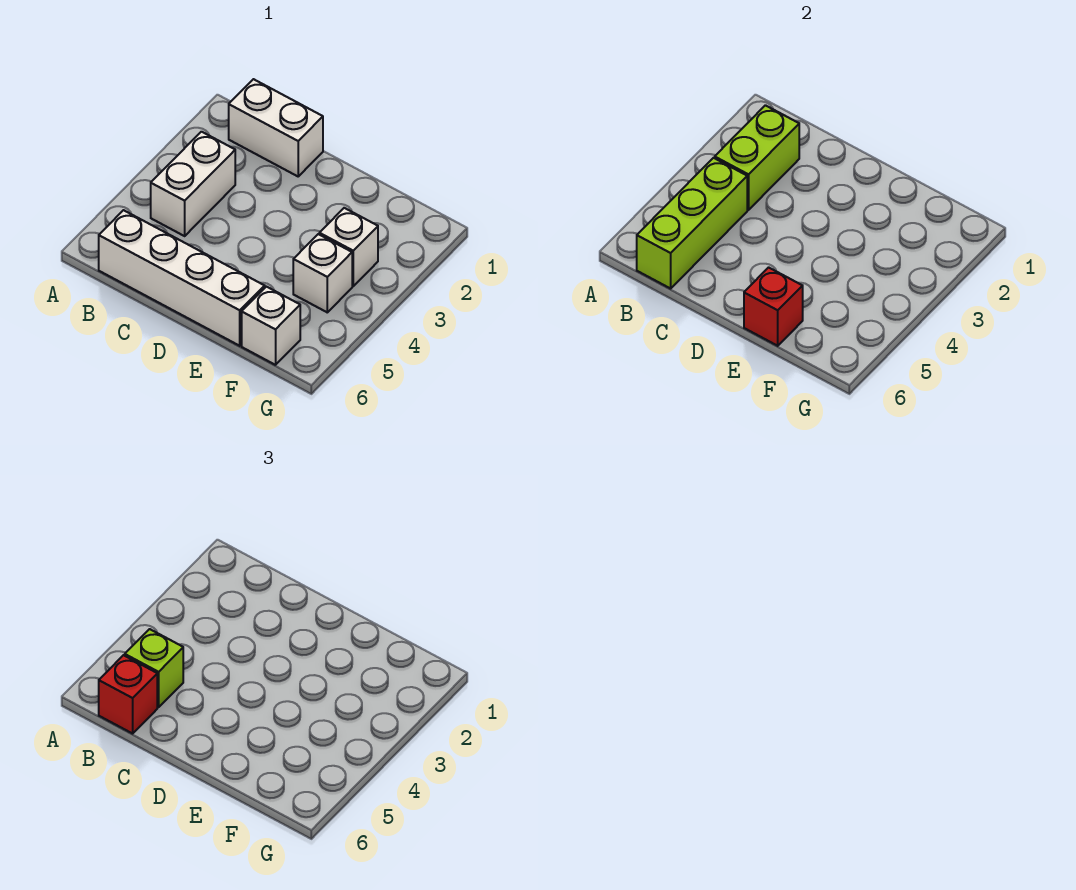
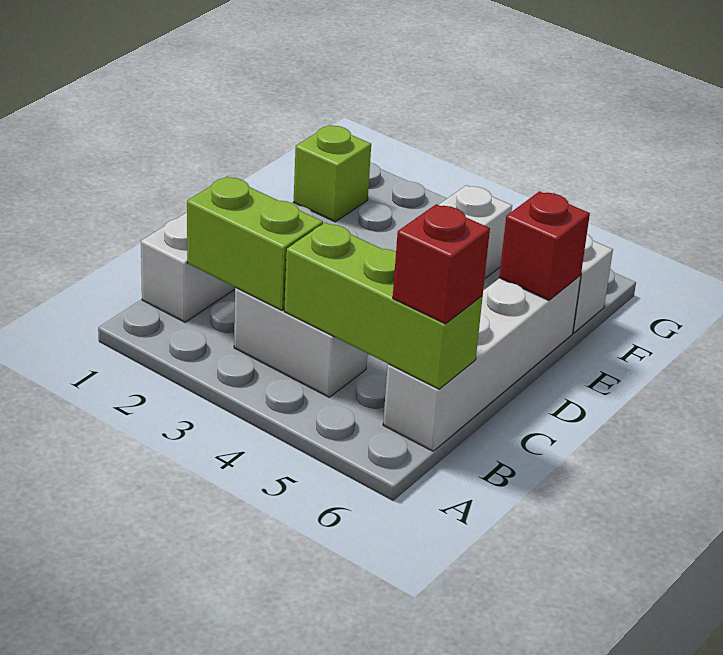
lime 1x1 brick [125,629,183,707] -> lime 1x1 brick moved to [294,125,371,222]
white 1x1 brick [319,208,378,286] -> none

